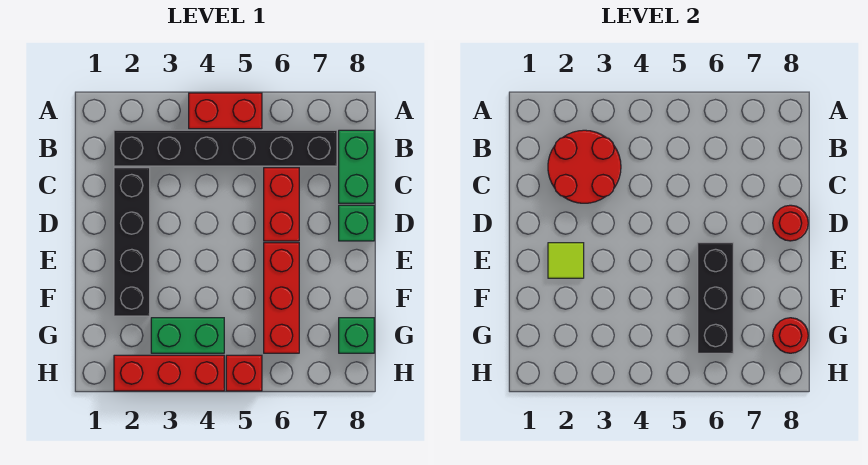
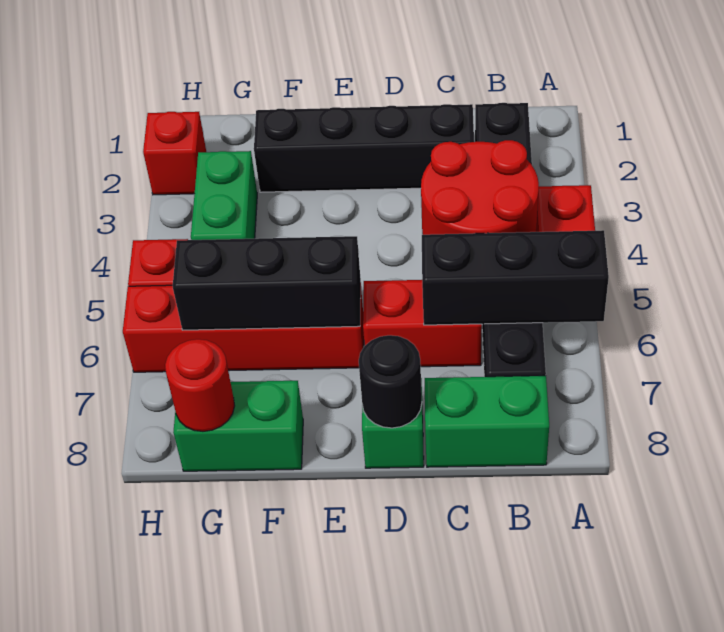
none -> black 1x3 brick [422,230,609,325]
red 2x2 round brick [548,130,621,203] -> red 2x2 round brick moved to [421,140,539,235]
red 1x1 round brick [773,205,808,241] -> black 1x1 round brick [359,335,422,428]
lime 1x1 tile [548,243,584,278] -> none
red 1x3 brick [264,243,299,353] -> red 1x4 brick [123,285,364,372]
green 1x1 brick [339,318,374,353] -> green 1x2 brick [173,381,303,471]
red 1x3 brick [114,355,224,391] -> red 1x1 brick [143,112,206,195]

